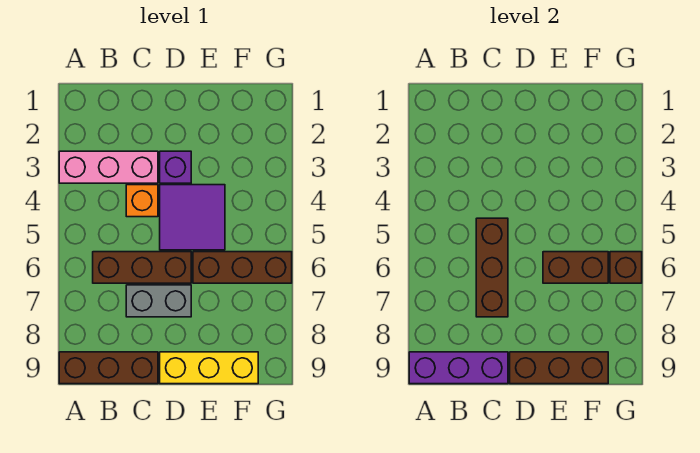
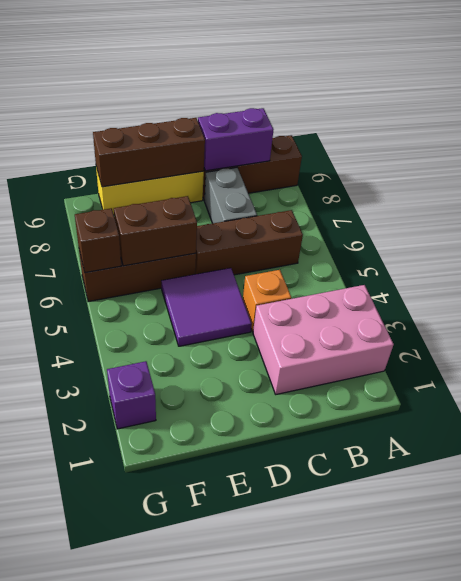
pink 1x3 brick [59,151,158,183] -> pink 2x3 brick [253,285,394,394]
purple 1x3 brick [409,352,508,384] -> purple 1x2 brick [198,108,274,171]
brown 1x3 brick [476,218,508,317] -> none
grey 1x2 brick [126,285,191,317] -> grey 1x2 brick turned to [204,168,257,223]
purple 1x1 brick [160,151,191,183] -> purple 1x1 brick moved to [107,361,156,429]

